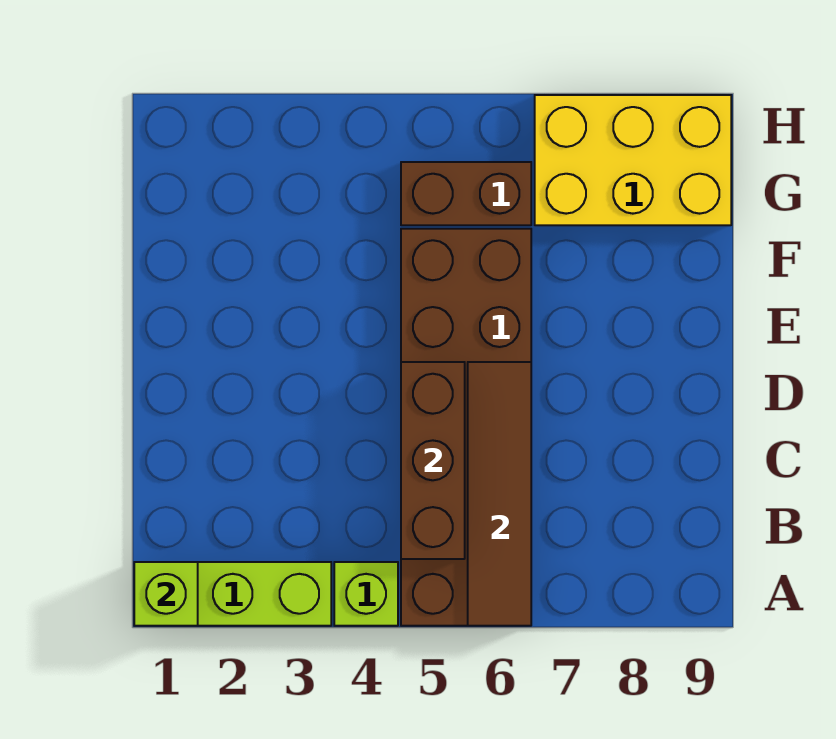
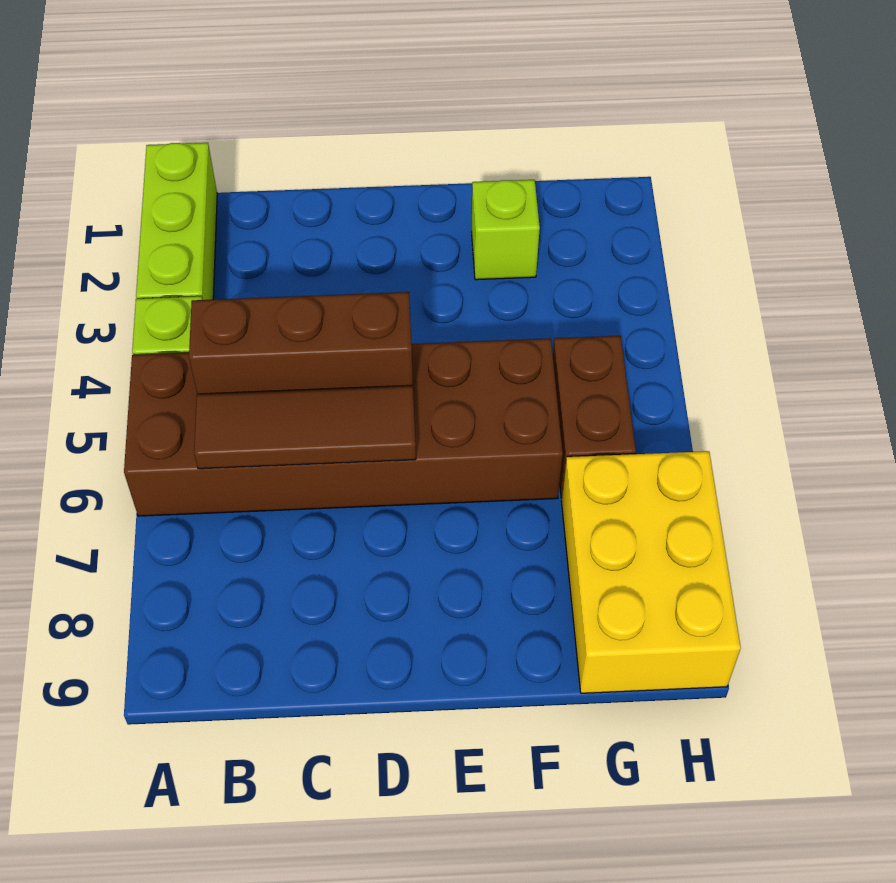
lime 1x1 brick [134,562,198,626] -> lime 1x1 brick moved to [472,180,540,280]
brown 1x4 tile [468,362,531,626] -> brown 1x3 tile [194,386,416,469]

